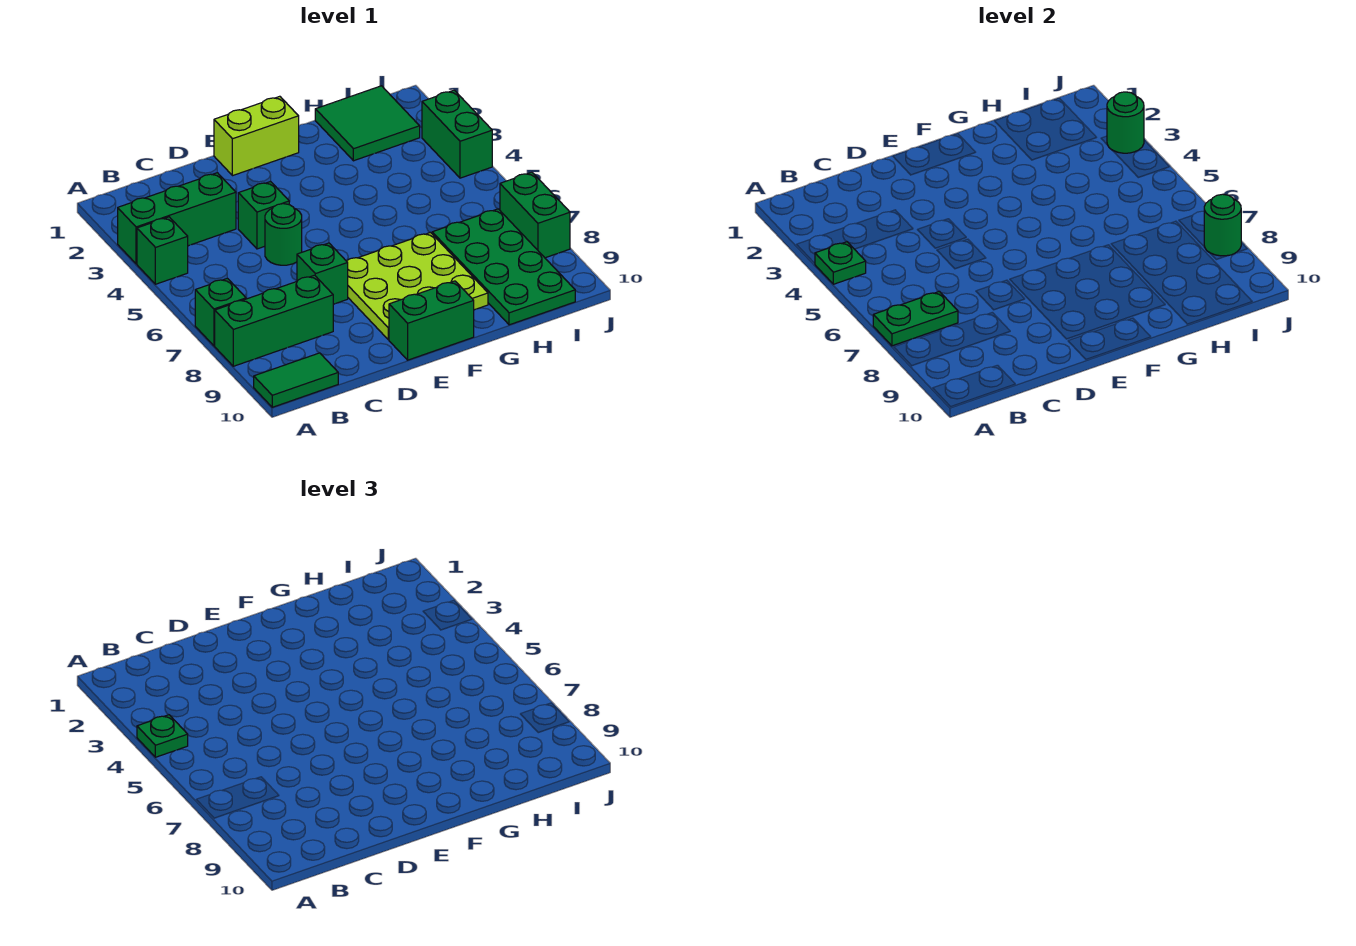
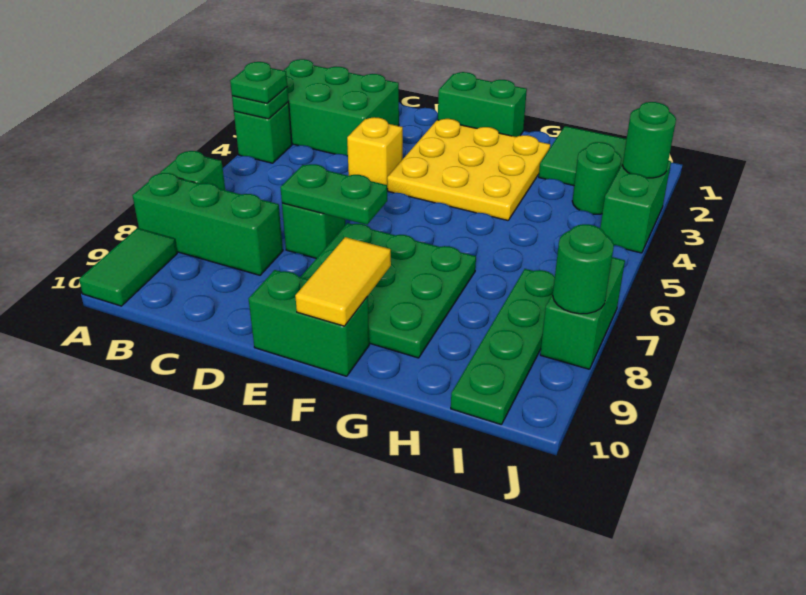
green 1x3 brick [118,173,236,264] -> green 2x3 brick [283,59,399,156]
green 1x2 plate [873,291,958,346] -> green 1x2 plate moved to [280,164,387,225]
green 1x2 tile [254,353,338,407] -> green 1x2 tile turned to [79,228,177,306]
green 1x1 brick [238,181,289,249] -> yellow 1x1 brick [347,117,403,189]
green 1x1 round brick [265,204,302,265] -> green 1x1 round brick moved to [572,142,622,214]
lime 1x2 brick [214,96,299,176] -> green 1x2 brick [438,72,527,137]
none -> yellow 3x3 plate [387,119,550,220]
lime 3x3 plate [347,232,488,340] -> green 3x3 plate [301,223,476,358]
none -> yellow 1x2 tile [295,237,391,326]
green 2x4 plate [432,209,575,325] -> green 1x4 plate [451,269,555,425]

